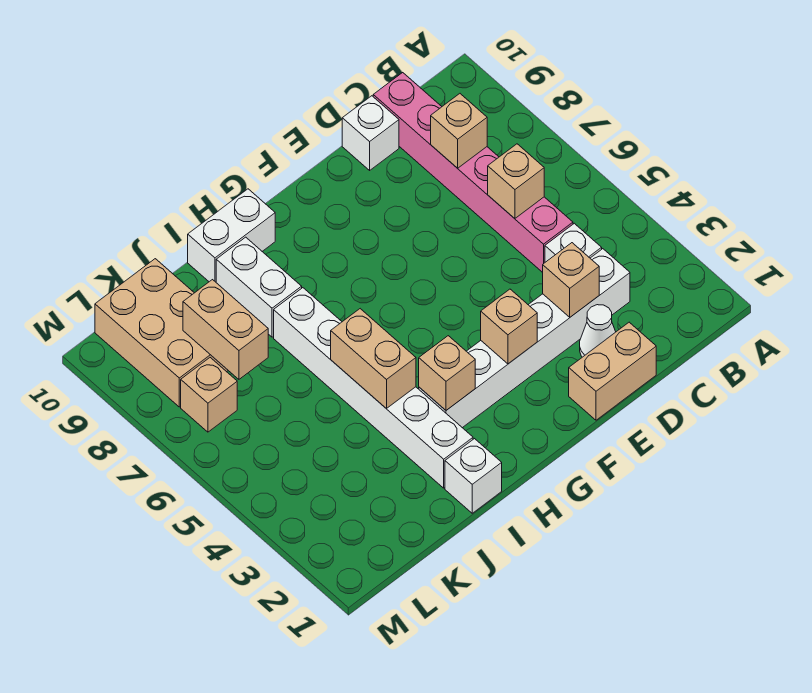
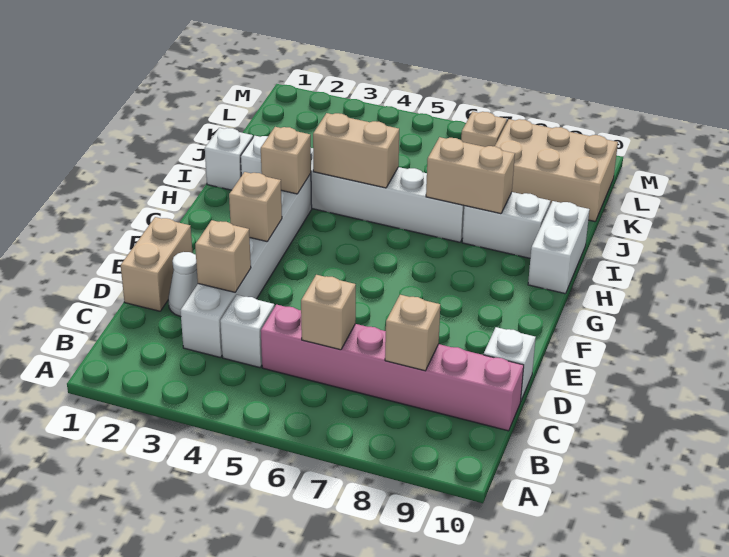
tan 1x2 brick [183,280,268,379] -> tan 1x2 brick moved to [426,137,515,214]

